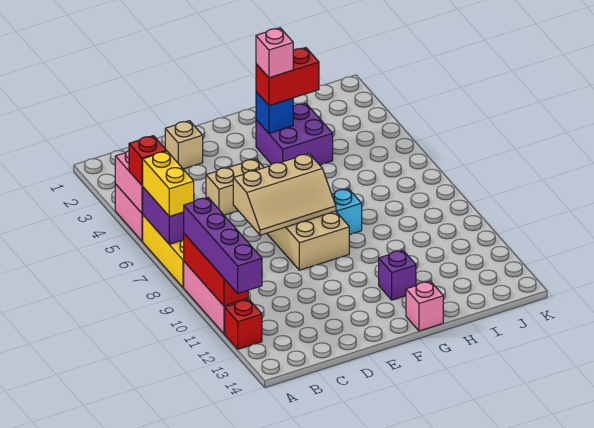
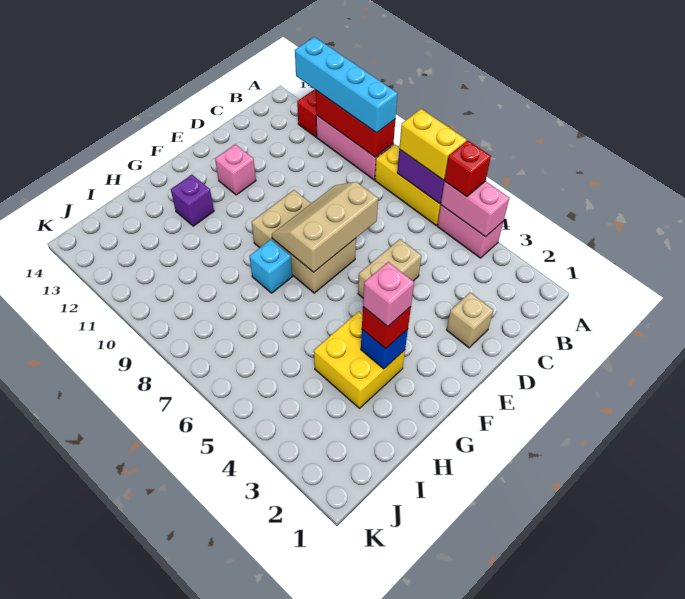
purple 1x4 brick [184,197,262,293] -> cyan 1x4 brick [295,37,398,133]
purple 2x2 brick [256,103,333,165] -> yellow 2x2 brick [314,312,405,408]
red 1x2 brick [256,48,319,106] -> red 1x1 brick [362,307,411,349]
pink 1x1 brick [406,281,443,331] -> pink 1x1 brick moved to [215,144,256,195]

